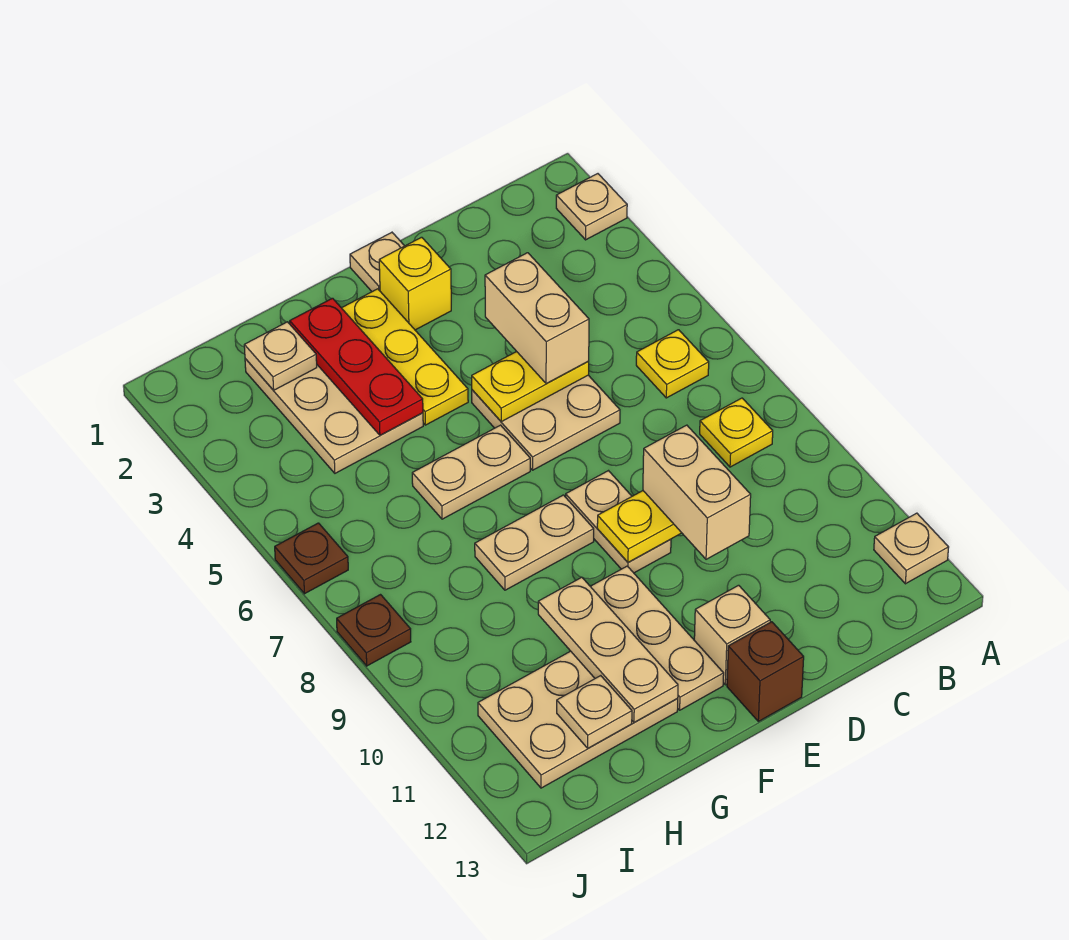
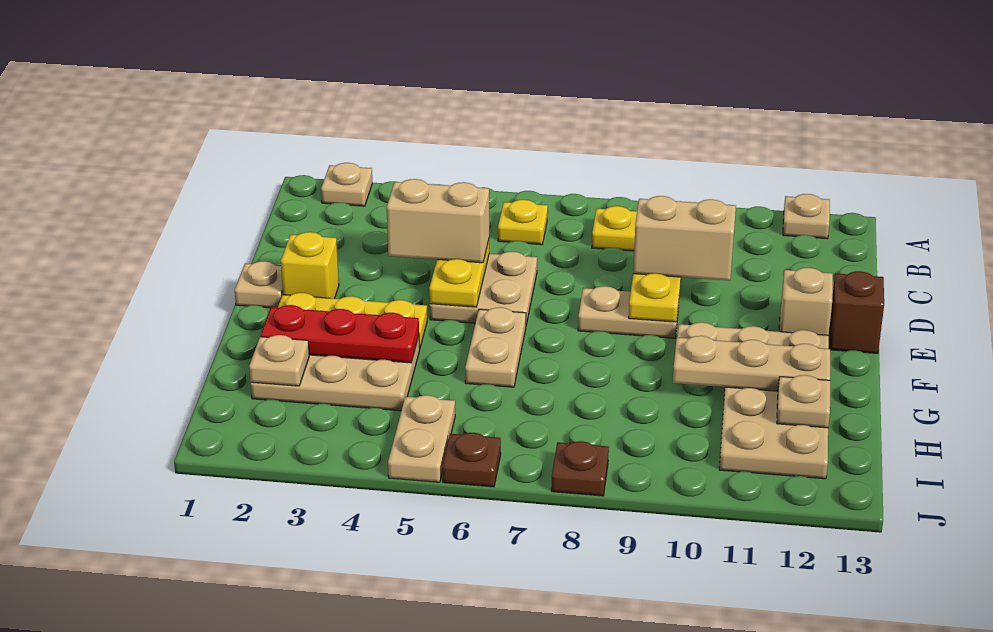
tan 1x2 plate [475,495,594,590] -> tan 1x2 plate moved to [388,395,455,482]

